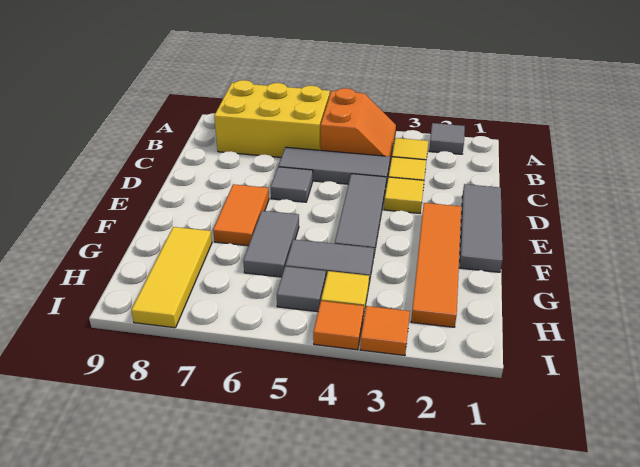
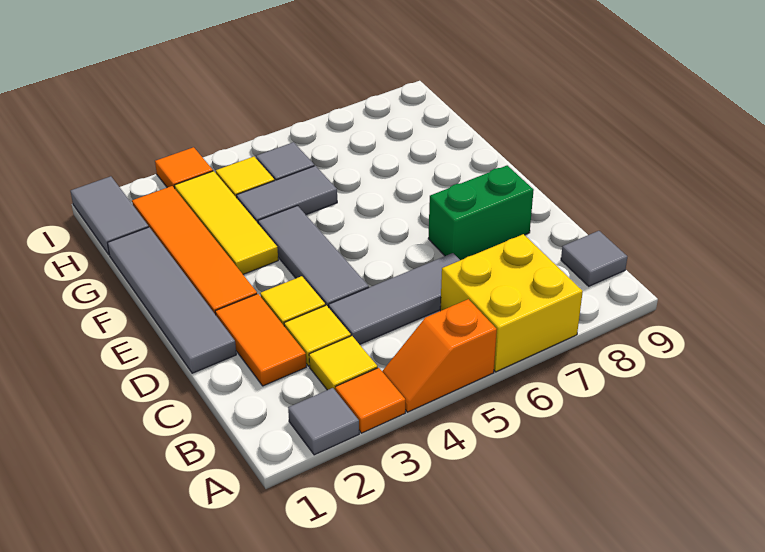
orange 2x2 slope [321,88,396,166] -> orange 1x2 slope [382,299,497,412]
yellow 2x3 brick [214,80,330,157] -> yellow 2x2 brick [440,234,583,372]
grey 1x3 tile [460,184,503,272] -> grey 1x4 tile [108,227,236,373]
grey 1x1 tile [271,167,313,202] -> grey 1x1 tile moved to [561,231,627,286]
none -> green 1x2 brick [428,165,534,260]
orange 1x2 tile [213,184,269,246] -> orange 1x2 tile moved to [215,294,306,386]
grey 1x2 tile [243,211,299,277] -> grey 1x2 tile moved to [71,176,149,255]
yellow 1x3 tile [131,227,212,328] -> yellow 1x3 tile moved to [174,171,278,274]
orange 1x1 tile [313,301,364,350] -> orange 1x1 tile moved to [335,368,405,433]

